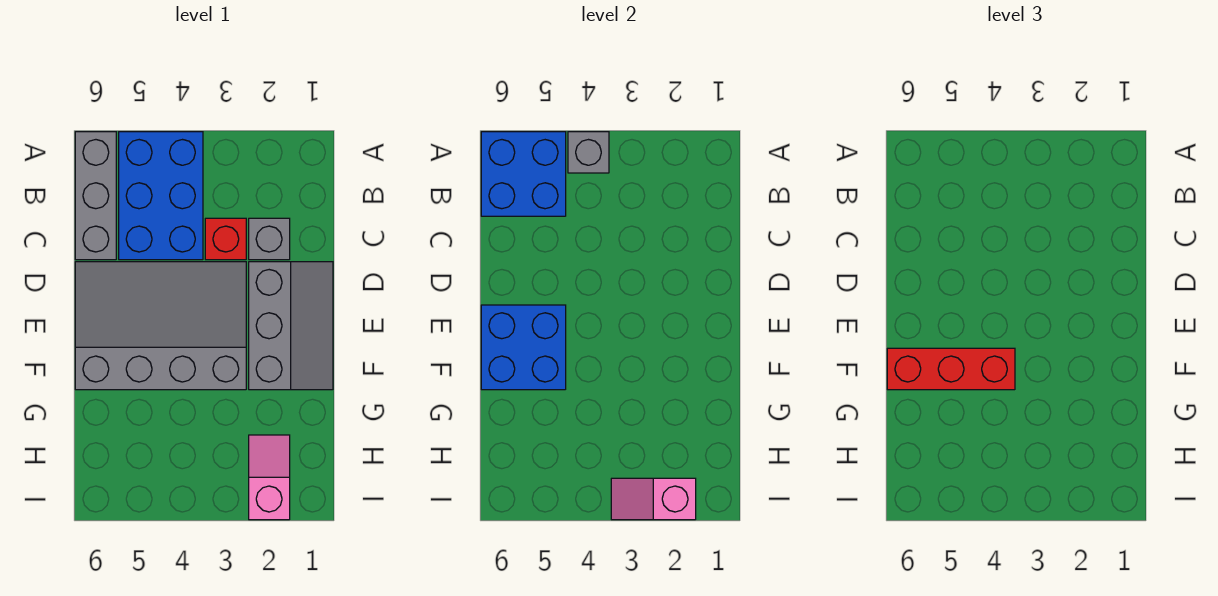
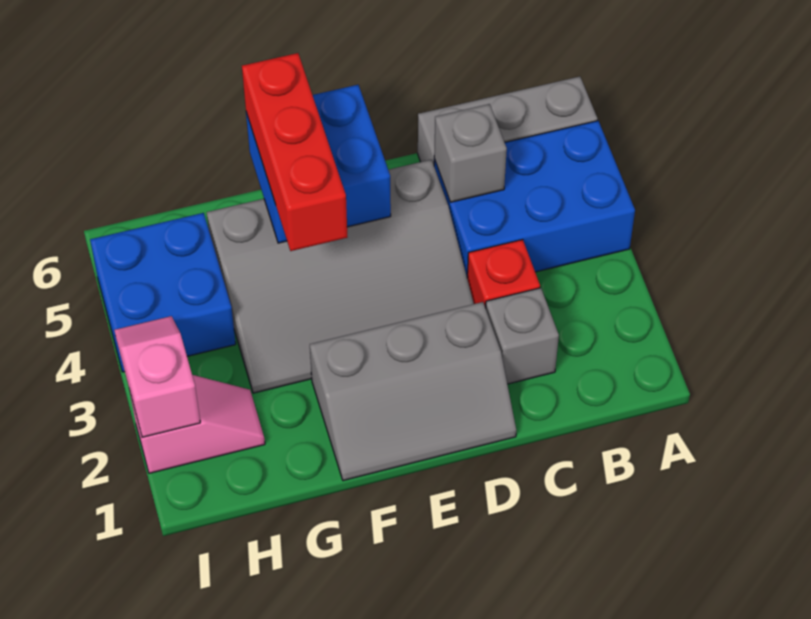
grey 1x1 brick [568,132,609,173] -> grey 1x1 brick moved to [434,104,507,202]
blue 2x2 brick [481,132,566,216] -> blue 2x2 brick moved to [90,213,236,372]
grey 3x4 slope [75,262,246,390] -> grey 3x4 slope turned to [207,160,474,393]

